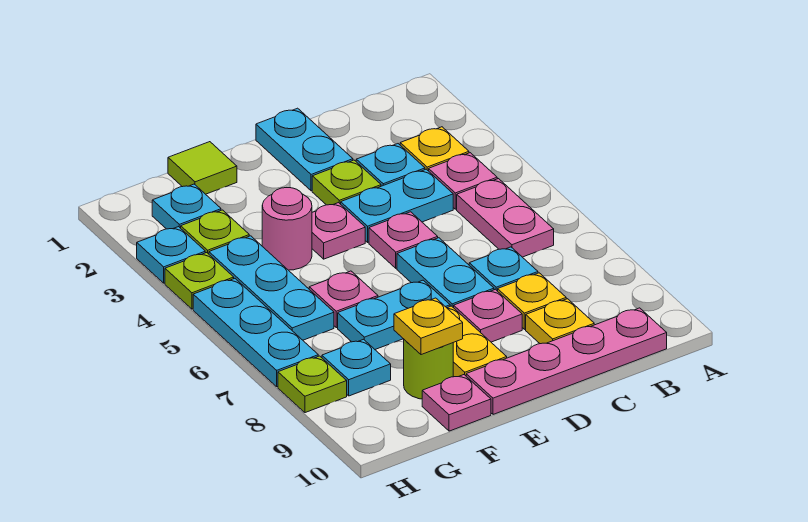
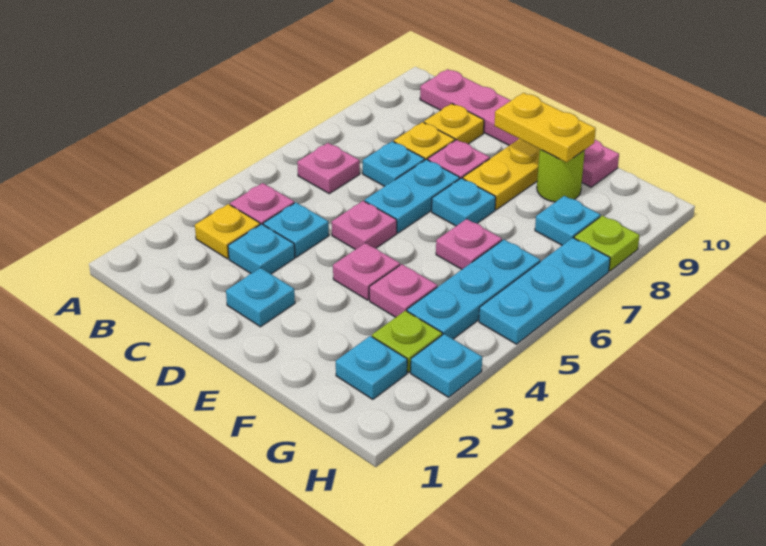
pink 1x2 plate [457,179,554,257] -> pink 1x1 plate [297,143,360,194]
cyan 1x2 plate [341,169,453,242] -> cyan 1x1 plate [263,203,329,257]
cyan 1x2 plate [256,108,353,191] -> cyan 1x1 plate [226,268,295,327]
lime 1x1 plate [312,160,381,205] -> none
cyan 1x2 plate [338,280,450,349] -> cyan 1x1 plate [432,178,496,226]
lime 1x1 tile [168,142,237,194] -> none
pink 1x1 round brick [262,188,312,270] -> pink 1x1 plate [369,264,437,317]
yellow 1x1 plate [394,298,463,355] -> yellow 1x2 plate [494,93,596,162]
lime 1x1 plate [165,253,234,309] -> none

